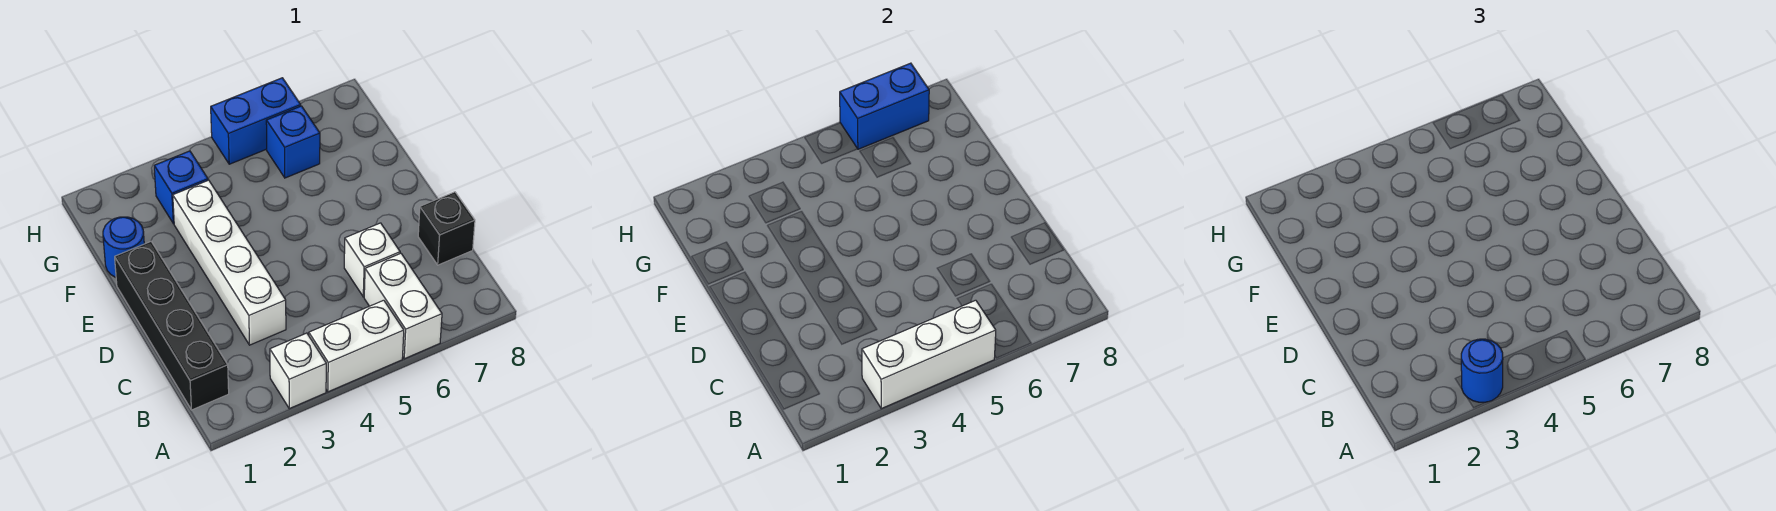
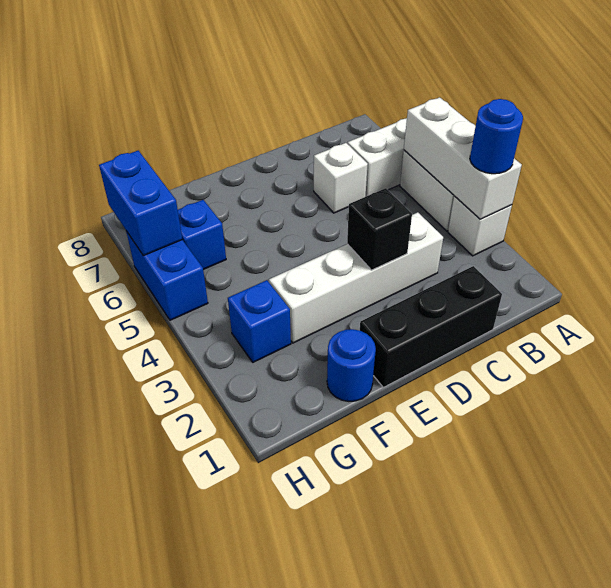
black 1x4 brick [115,242,229,410] -> black 1x3 brick [360,266,502,387]
black 1x1 brick [418,192,475,265] -> black 1x1 brick moved to [347,188,412,270]

